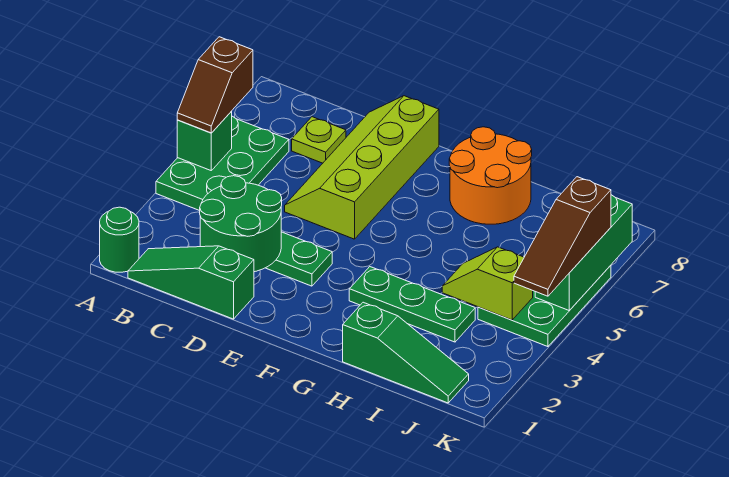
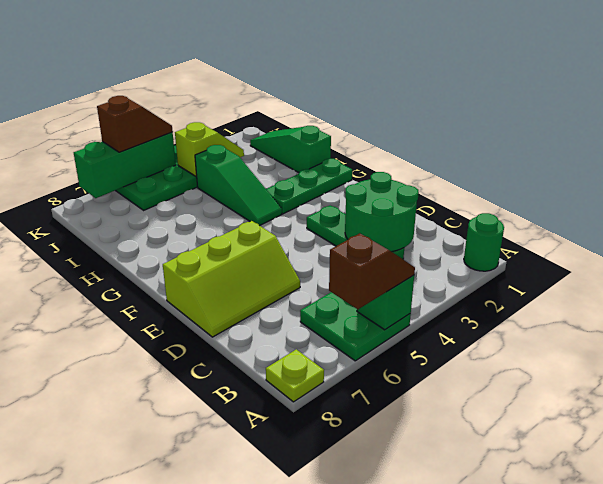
green 2x3 plate [156,116,289,211] -> green 2x2 plate [300,292,411,361]
green 1x3 slope [128,246,254,319] -> green 1x3 slope moved to [195,145,282,226]
lime 1x1 plate [292,117,346,163] -> lime 1x1 plate moved to [266,349,324,402]
lime 2x4 slope [285,96,439,239] -> lime 2x3 slope [163,221,300,337]
green 1x3 plate [349,267,475,342] -> green 1x3 plate turned to [266,159,352,214]
orange 2x2 round brick [449,127,532,224] -> none
lime 1x2 slope [442,247,533,320] -> lime 1x2 slope turned to [175,122,244,176]
brown 1x3 slope [514,177,611,296] -> brown 1x2 slope [97,96,173,152]

